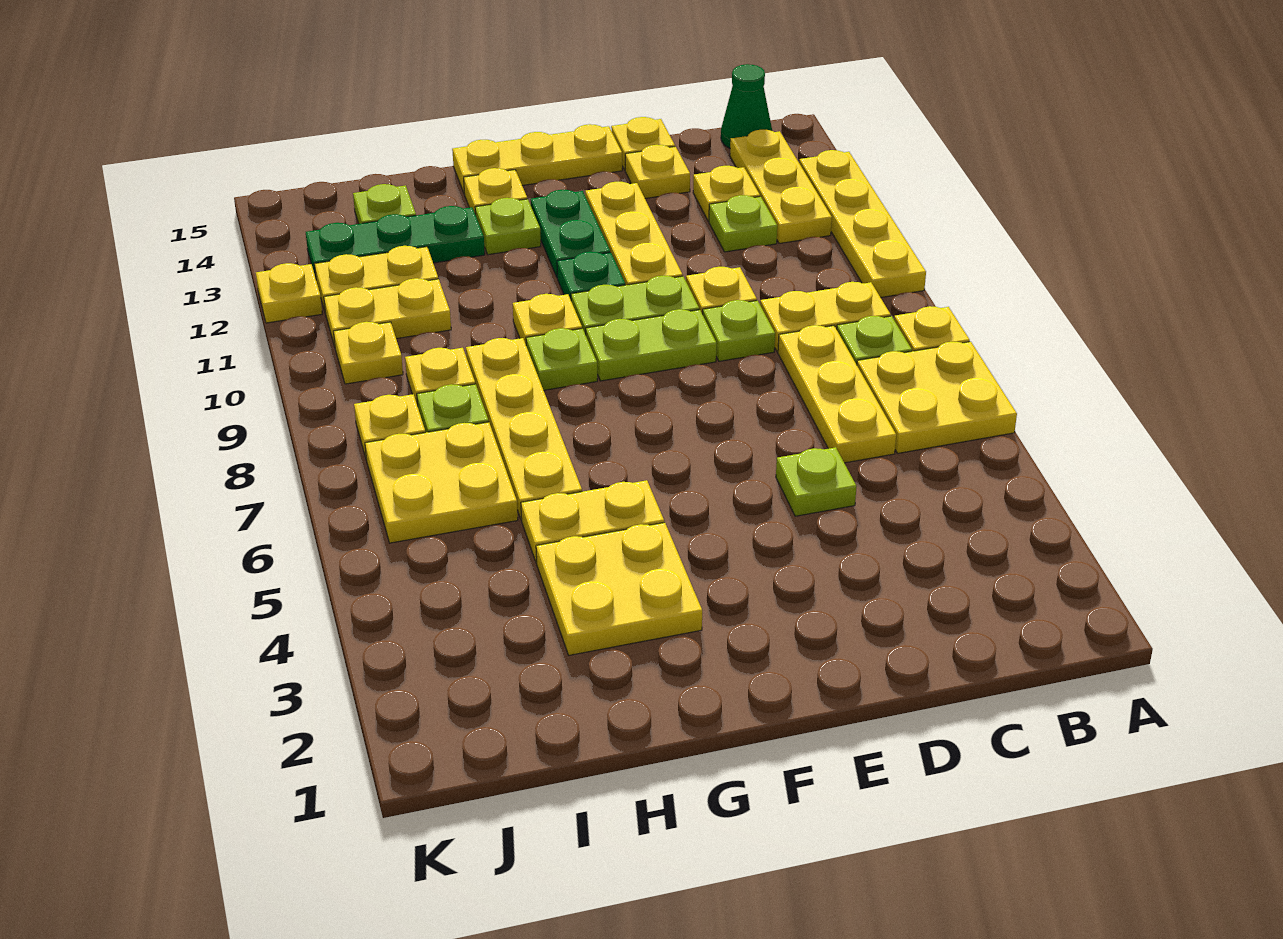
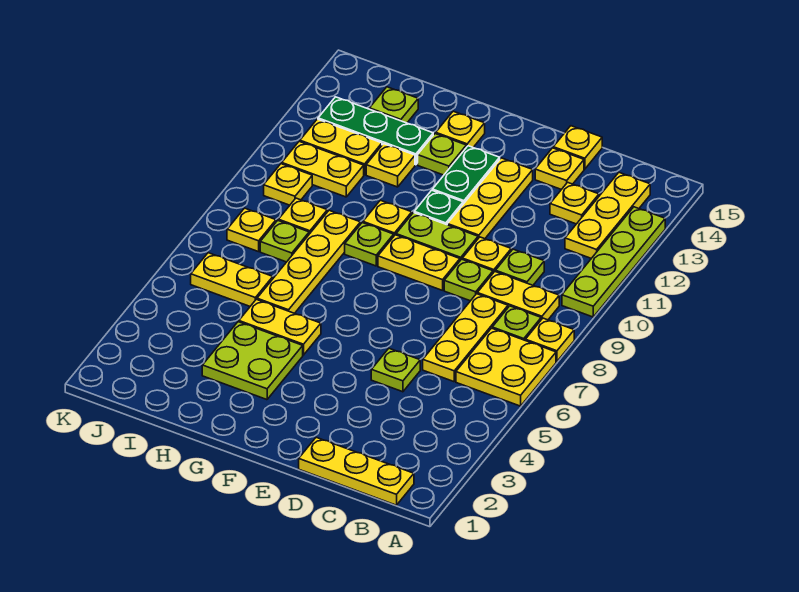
yellow 1x4 plate [799,150,926,298] -> lime 1x4 plate [562,207,665,317]
green 1x1 cone [721,64,772,148] -> none
lime 1x1 plate [709,195,777,252] -> lime 1x1 plate moved to [496,249,544,285]
lime 1x2 plate [586,309,716,381] -> yellow 1x2 plate [378,235,460,290]
yellow 1x3 plate [452,124,622,193] -> yellow 1x3 plate moved to [299,437,414,505]
yellow 2x2 plate [536,522,702,655] -> lime 2x2 plate [202,322,303,400]
yellow 2x2 plate [365,422,518,543] -> yellow 1x2 plate [191,253,273,306]
yellow 1x1 plate [256,263,322,323] -> yellow 1x1 plate moved to [366,144,415,187]

